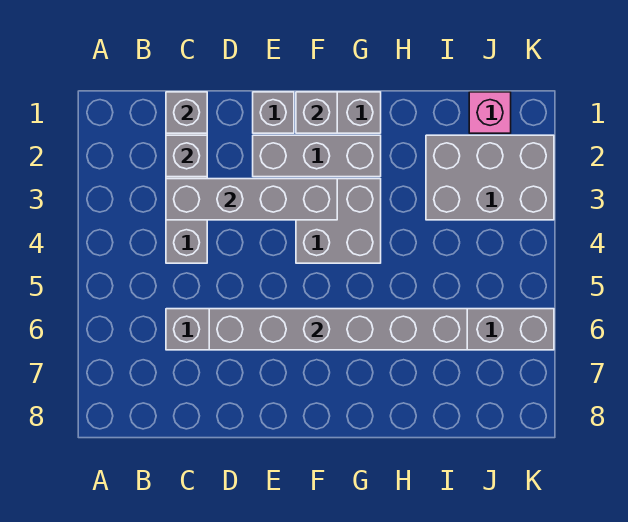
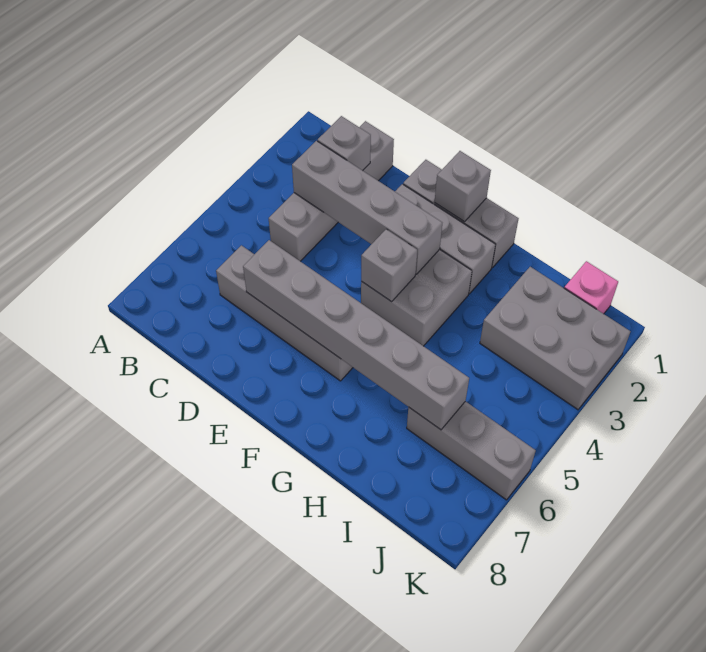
grey 1x1 brick [166,92,207,133] -> grey 1x1 brick moved to [361,229,417,302]

